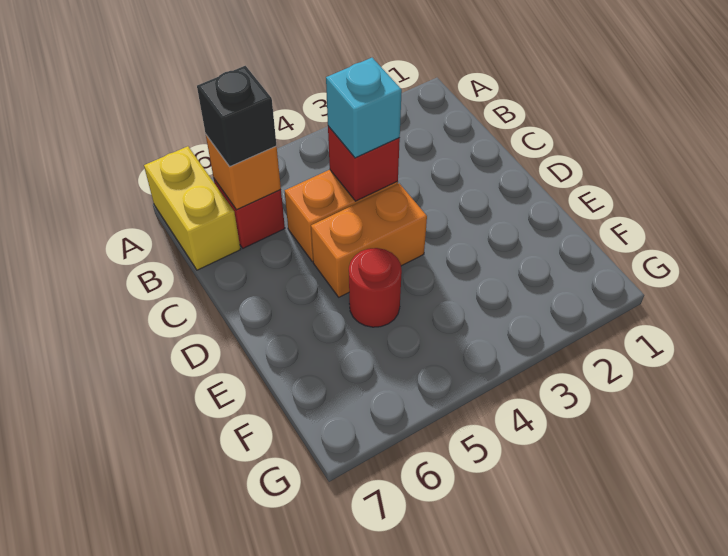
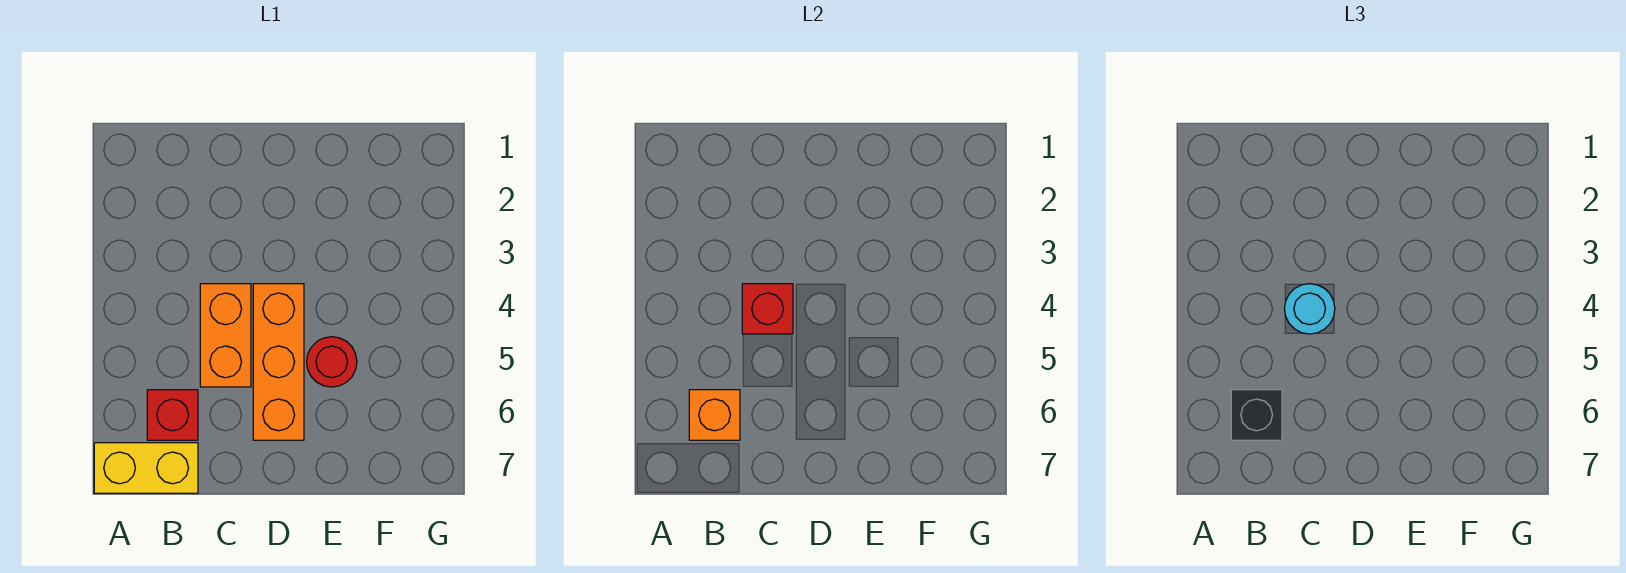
cyan 1x1 brick [326,58,402,158] -> cyan 1x1 round brick [1284,284,1335,334]
orange 1x2 brick [311,183,427,297] -> orange 1x3 brick [253,284,304,440]

